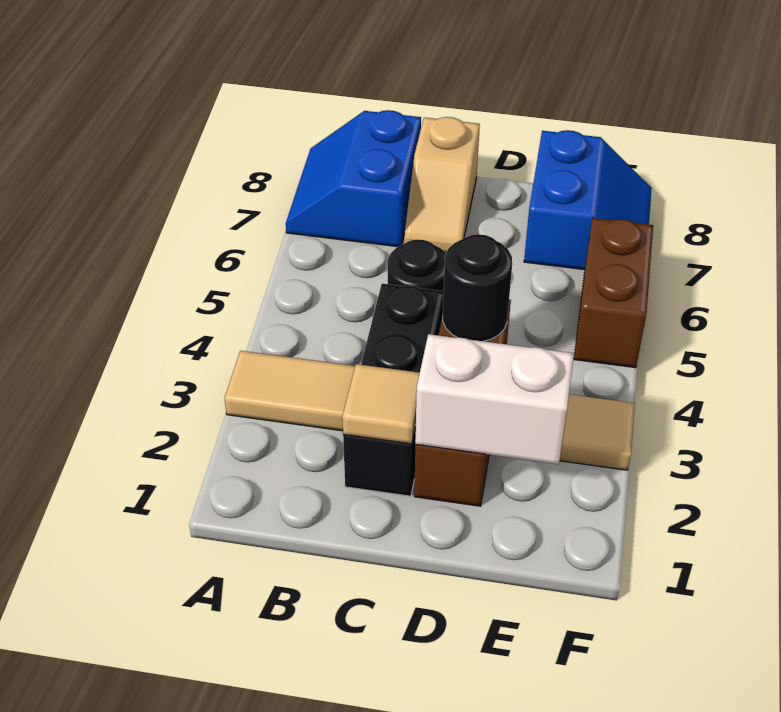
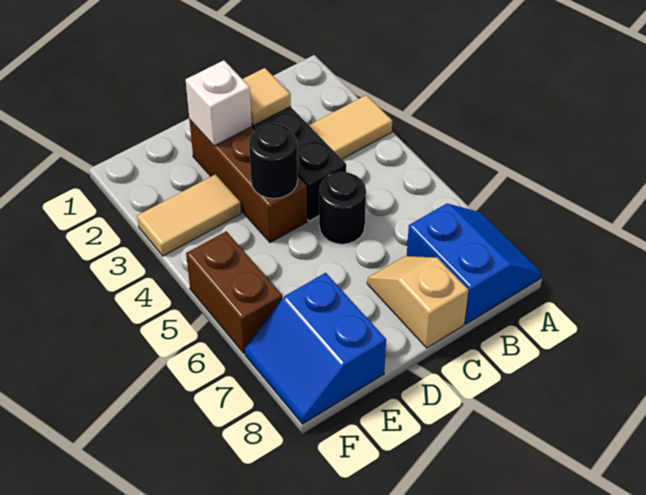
white 1x2 brick [415,334,574,464] -> white 1x1 brick [186,60,252,146]

